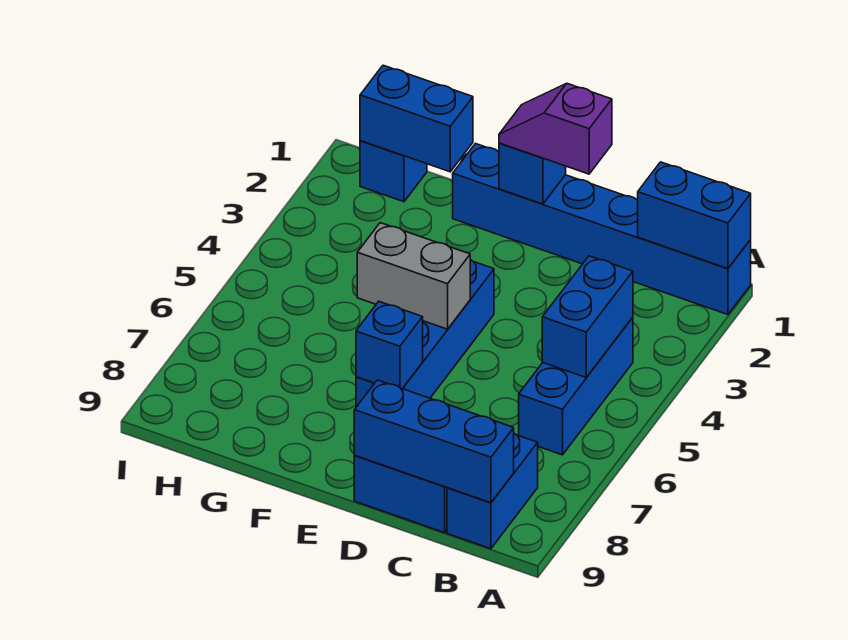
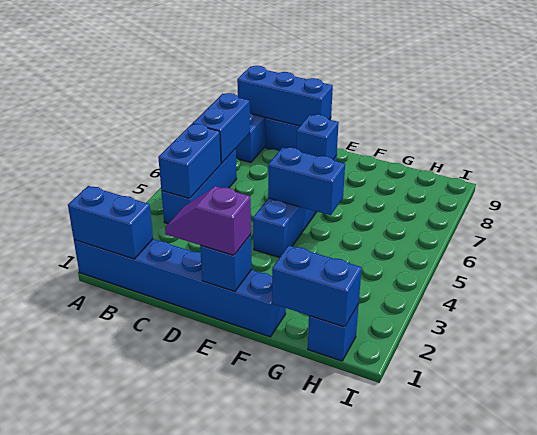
none -> blue 1x2 brick [192,93,250,163]
purple 1x2 slope [499,84,612,174] -> purple 1x2 slope turned to [165,186,251,255]
grey 1x2 brick [357,223,470,329] -> blue 1x2 brick [268,147,345,215]

